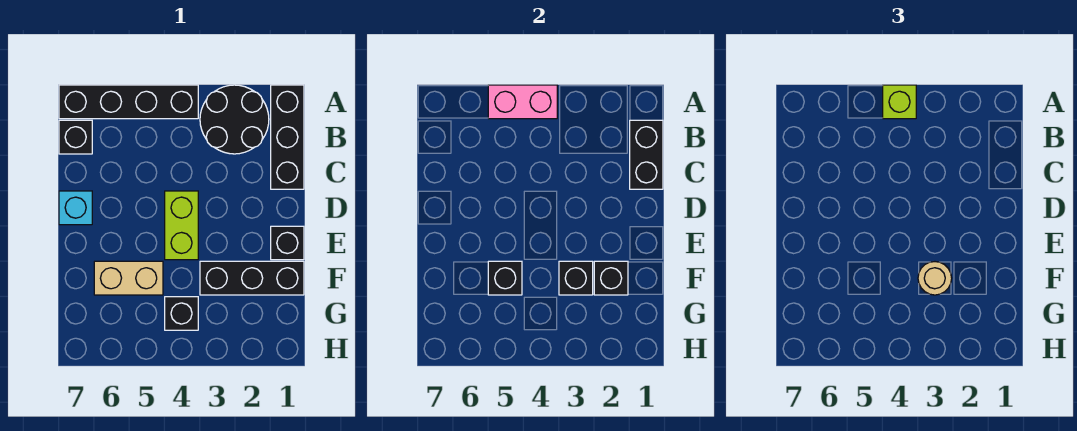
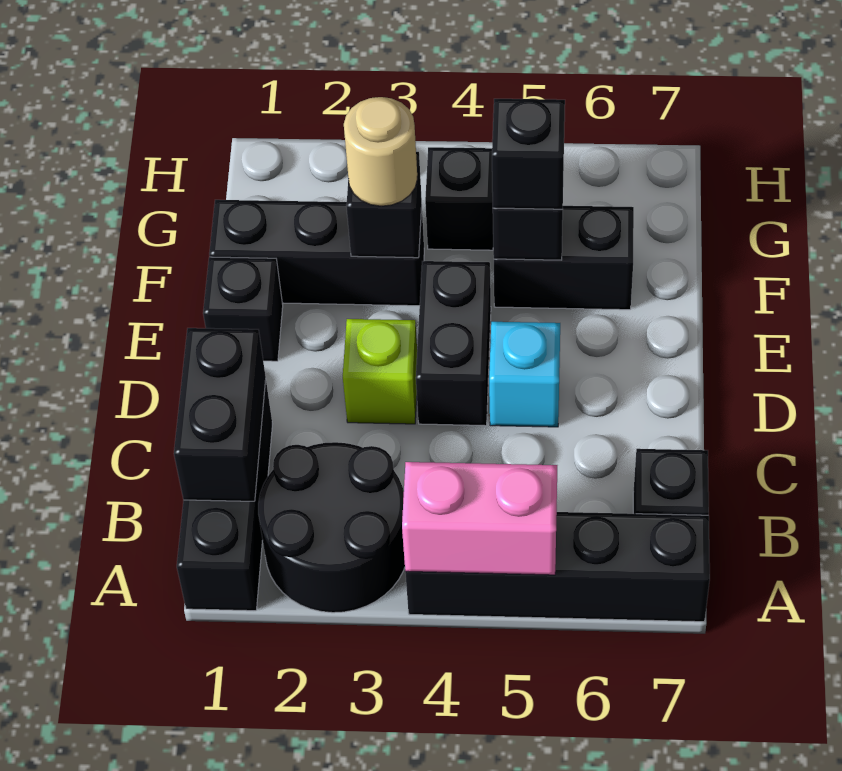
lime 1x1 brick [883,85,916,119] -> lime 1x1 brick moved to [343,319,417,424]
lime 1x2 brick [165,191,198,260] -> black 1x2 brick [416,261,491,426]
cyan 1x1 brick [59,191,92,225] -> cyan 1x1 brick moved to [489,322,560,427]
black 1x1 brick [594,261,628,295] -> black 1x1 brick moved to [492,99,565,209]
tan 1x2 brick [94,261,163,295] -> black 1x2 brick [494,206,634,310]

